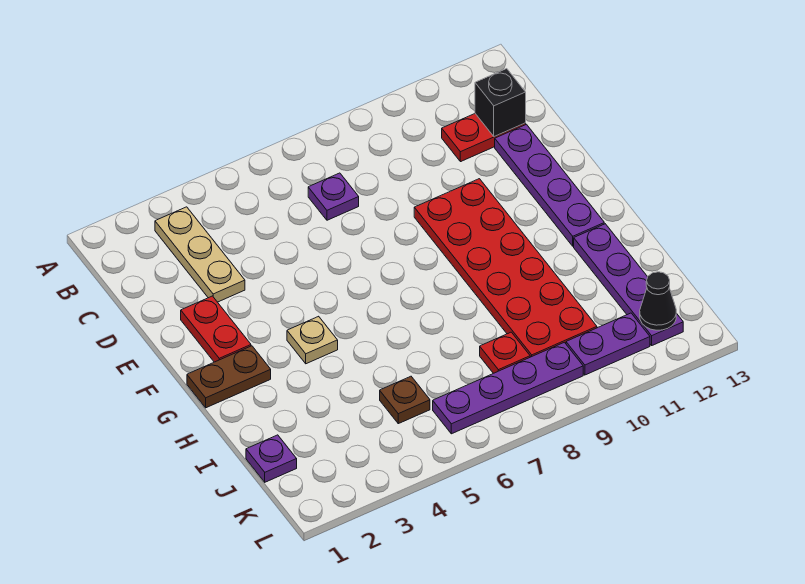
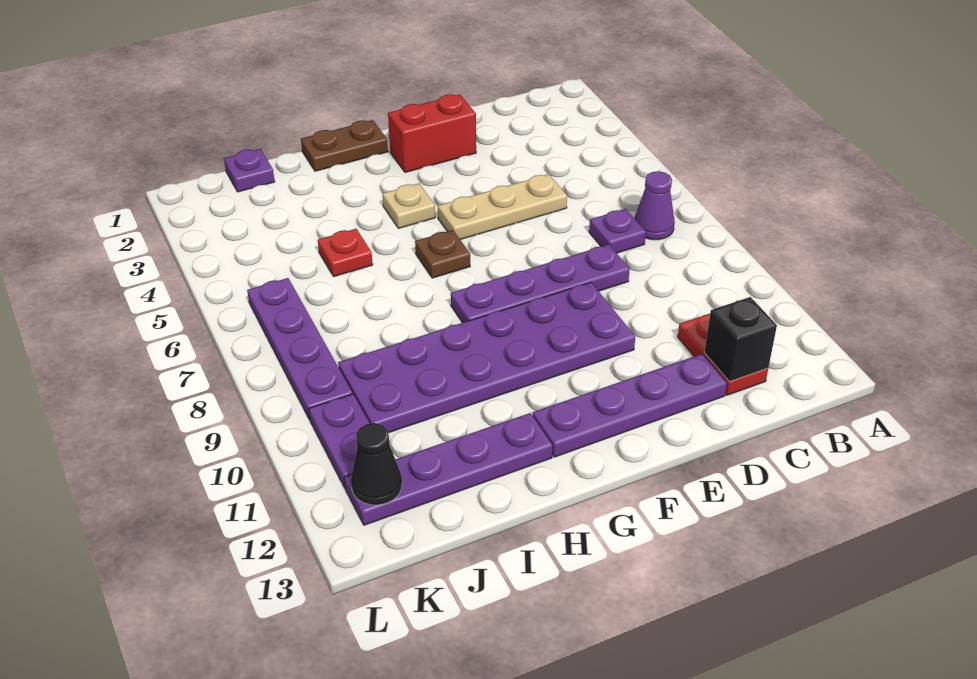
tan 1x3 plate [155,207,245,302] -> tan 1x3 plate moved to [438,174,567,240]
none -> purple 1x1 cone [634,171,675,240]
none -> purple 1x4 plate [451,244,630,323]
red 1x2 plate [181,296,251,362] -> red 1x2 brick [388,94,476,172]
red 2x6 plate [414,179,597,357] -> purple 2x6 plate [338,283,635,433]
brown 1x2 plate [187,346,271,408] -> brown 1x2 plate turned to [301,120,388,171]
brown 1x1 plate [380,376,430,424] -> brown 1x1 plate moved to [415,230,470,278]
red 1x1 plate [480,332,530,373] -> red 1x1 plate moved to [318,229,373,277]

